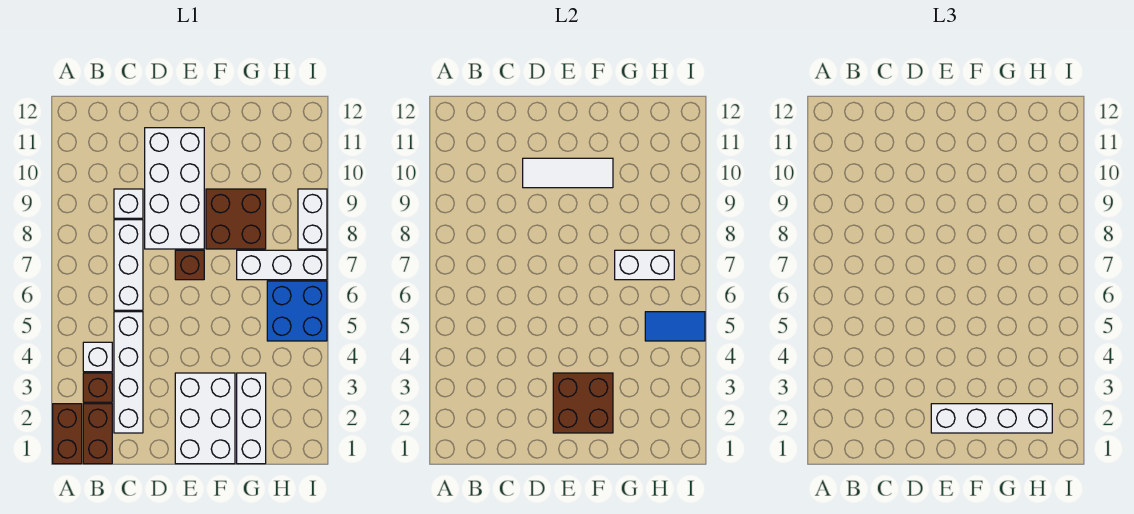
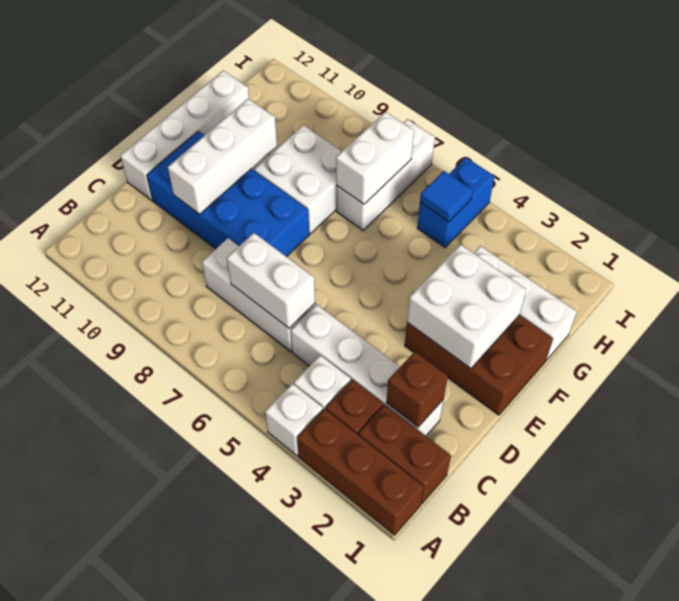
brown 1x2 brick [53,404,82,464] -> brown 1x3 brick [297,409,424,535]
white 1x1 brick [114,189,143,218] -> white 1x1 brick moved to [265,384,323,456]
white 2x4 brick [145,128,204,249] -> blue 2x4 brick [147,131,309,257]
white 1x3 tile [523,158,613,188] -> white 1x3 brick [168,99,277,214]
white 2x3 brick [175,373,235,464] -> brown 2x3 brick [405,315,553,415]
brown 2x2 brick [553,373,613,433] -> white 2x2 brick [407,244,526,369]
white 1x4 brick [931,404,1052,433] -> white 1x4 brick moved to [121,71,249,200]
brown 1x1 brick [175,250,204,280] -> brown 1x1 brick moved to [386,352,448,427]
brown 2x2 brick [206,189,266,249] -> white 2x2 brick [254,125,342,234]
blue 2x2 brick [267,281,327,341] -> blue 1x2 brick [417,158,495,247]
blue 1x2 tile [645,312,705,341] -> blue 1x1 tile [420,171,473,222]
white 1x2 brick [298,189,327,249] -> white 1x2 brick moved to [227,233,315,328]

